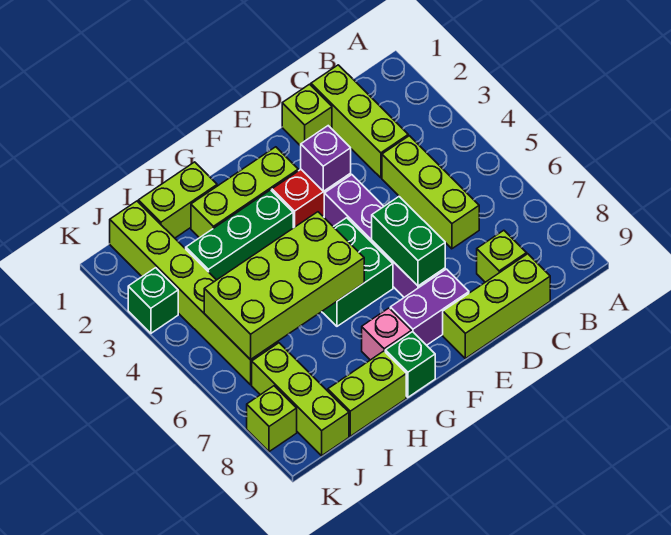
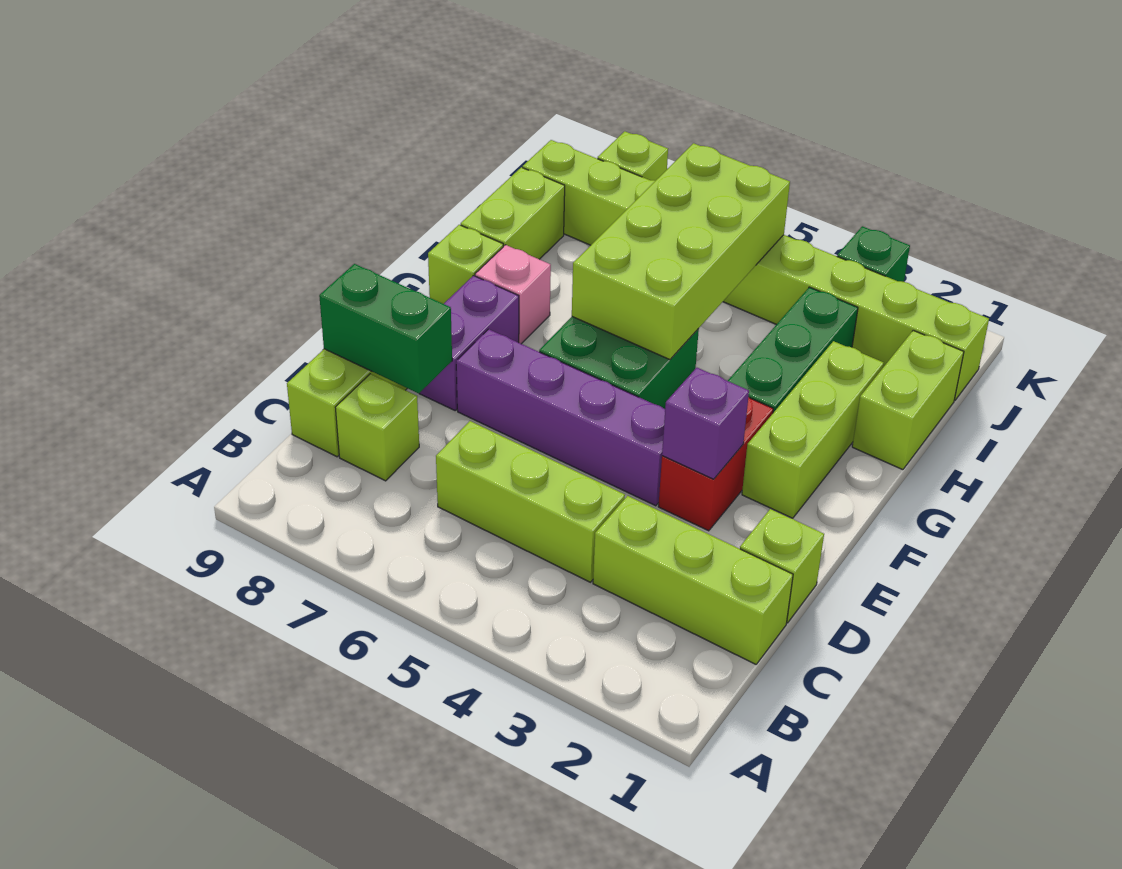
green 1x2 brick [372,197,445,286] -> green 1x2 brick moved to [319,264,452,393]
green 1x1 brick [385,332,435,397] -> lime 1x1 brick [428,225,503,304]

